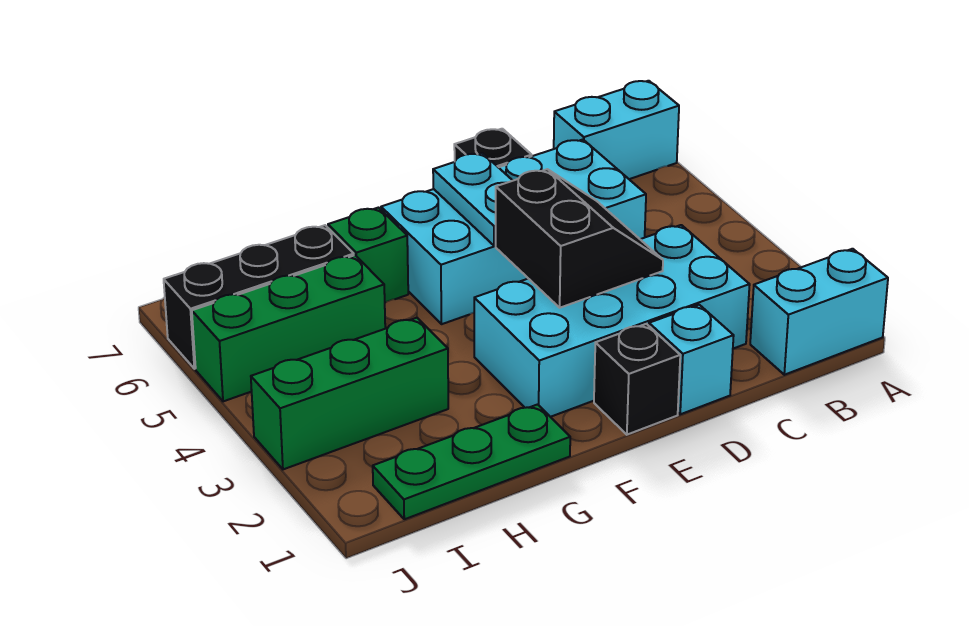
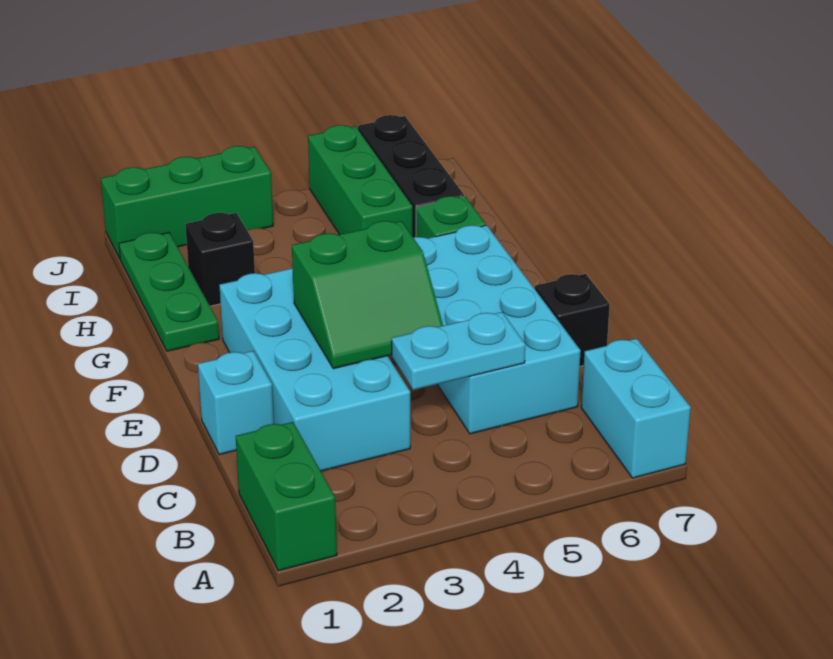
cyan 1x2 brick [750,249,888,375] -> green 1x2 brick [236,422,337,571]
black 2x2 slope [496,169,663,308] -> green 2x2 slope [292,221,443,369]
black 1x1 brick [594,324,680,435] -> black 1x1 brick moved to [185,213,255,306]
cyan 1x2 plate [433,153,513,246] -> cyan 1x2 plate moved to [392,312,525,390]
green 1x3 brick [251,318,448,469] -> green 1x3 brick turned to [101,146,273,258]

